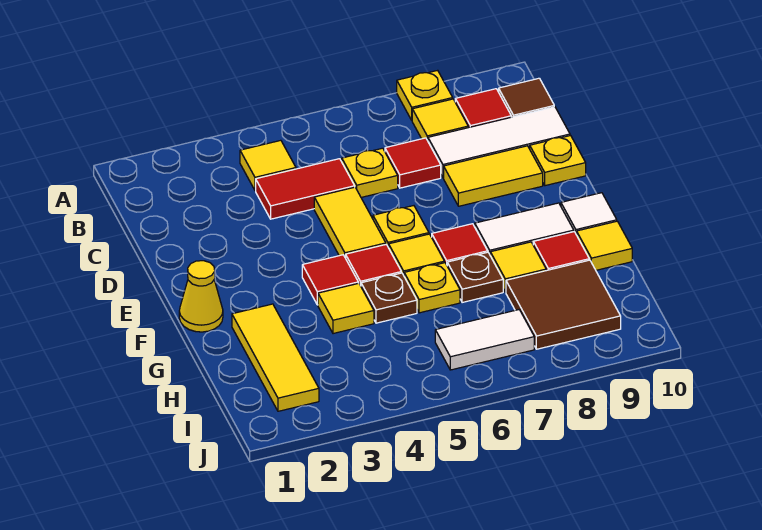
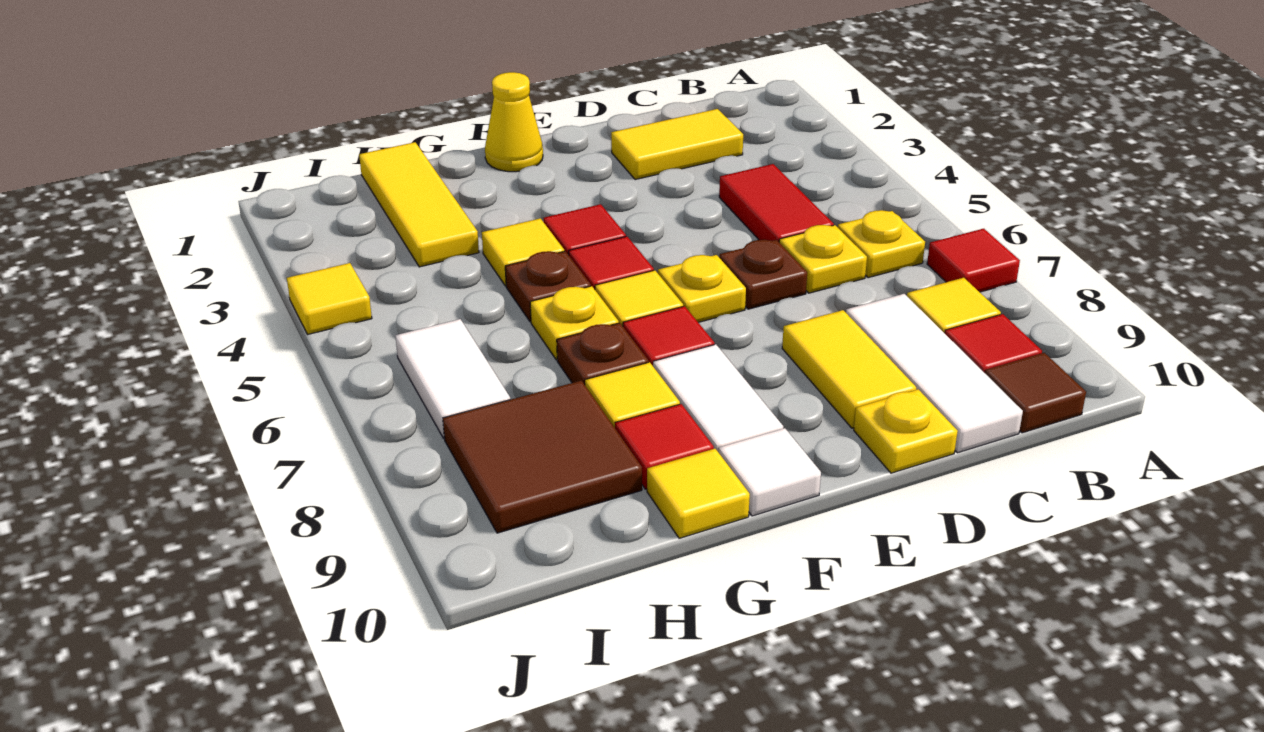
yellow 1x1 plate [397,70,453,120] -> yellow 1x1 plate moved to [838,210,925,278]
yellow 1x1 tile [240,140,296,191] -> yellow 1x1 tile moved to [287,263,372,334]
red 1x1 tile [385,138,441,188] -> red 1x1 tile moved to [927,229,1020,292]
yellow 1x2 tile [314,187,386,258] -> yellow 1x2 tile moved to [611,109,743,180]
none -> brown 1x1 plate [719,240,807,309]
yellow 1x3 tile [232,304,319,411] -> yellow 1x3 tile turned to [359,142,479,267]

